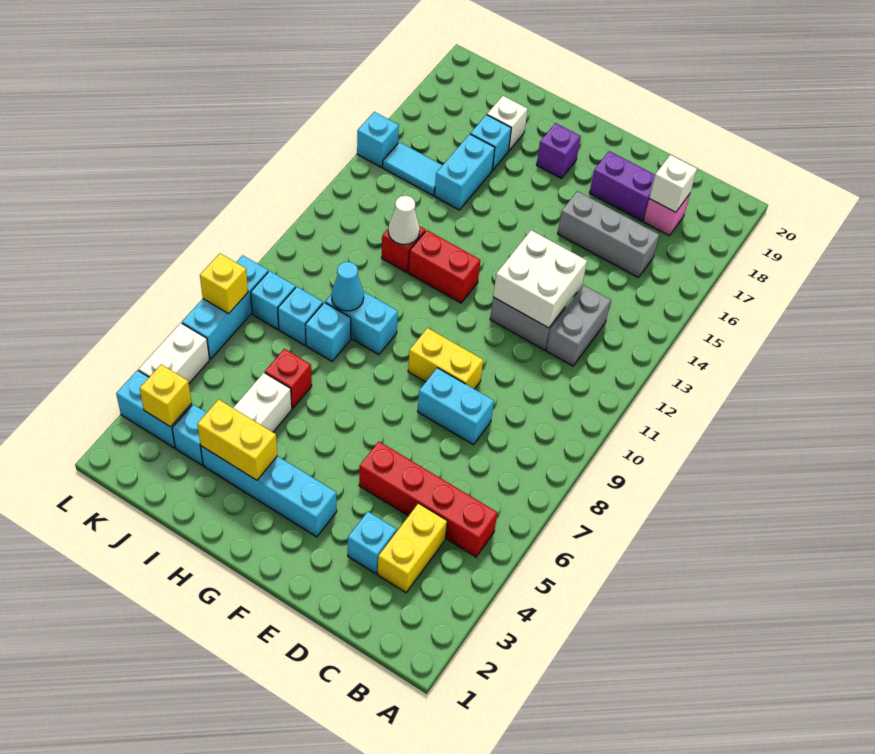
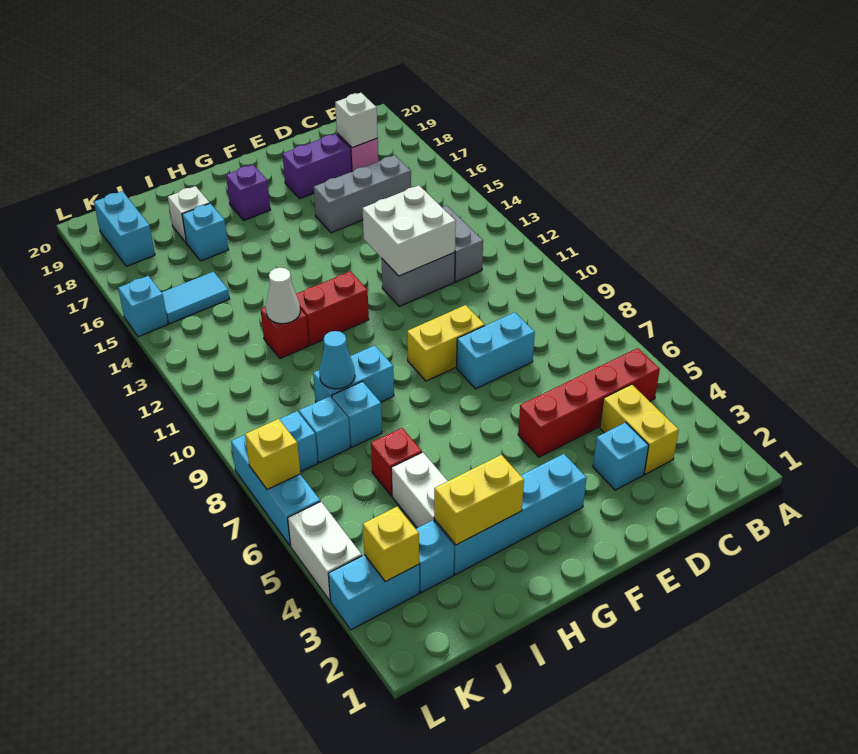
cyan 1x2 brick [434,134,495,210] -> cyan 1x2 brick moved to [94,191,155,266]

